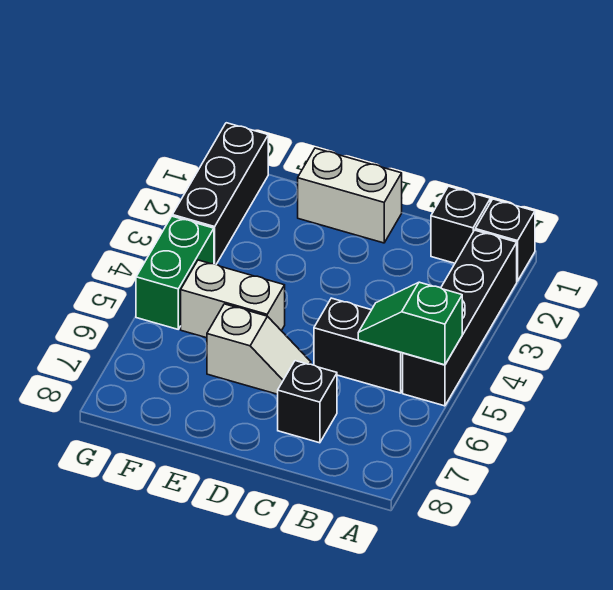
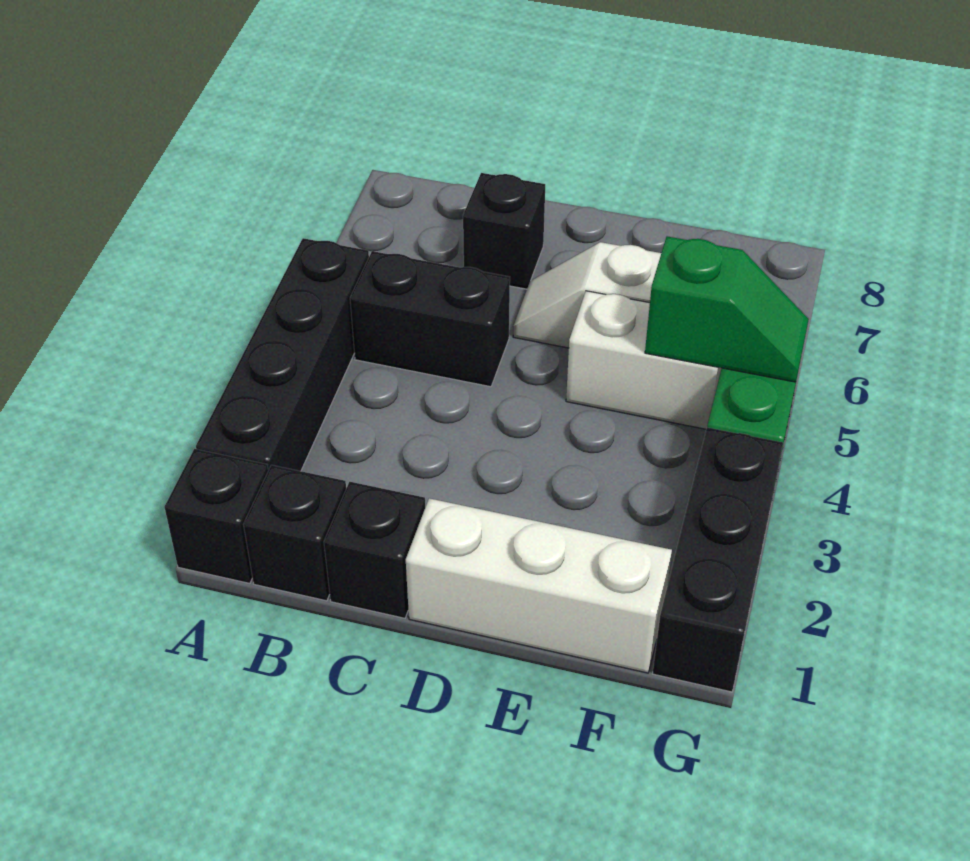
green 1x2 slope [358,282,462,365] -> green 1x2 slope moved to [645,236,809,382]
none -> black 1x1 brick [324,482,425,618]
white 1x2 brick [298,148,402,243] -> white 1x3 brick [406,498,672,673]

